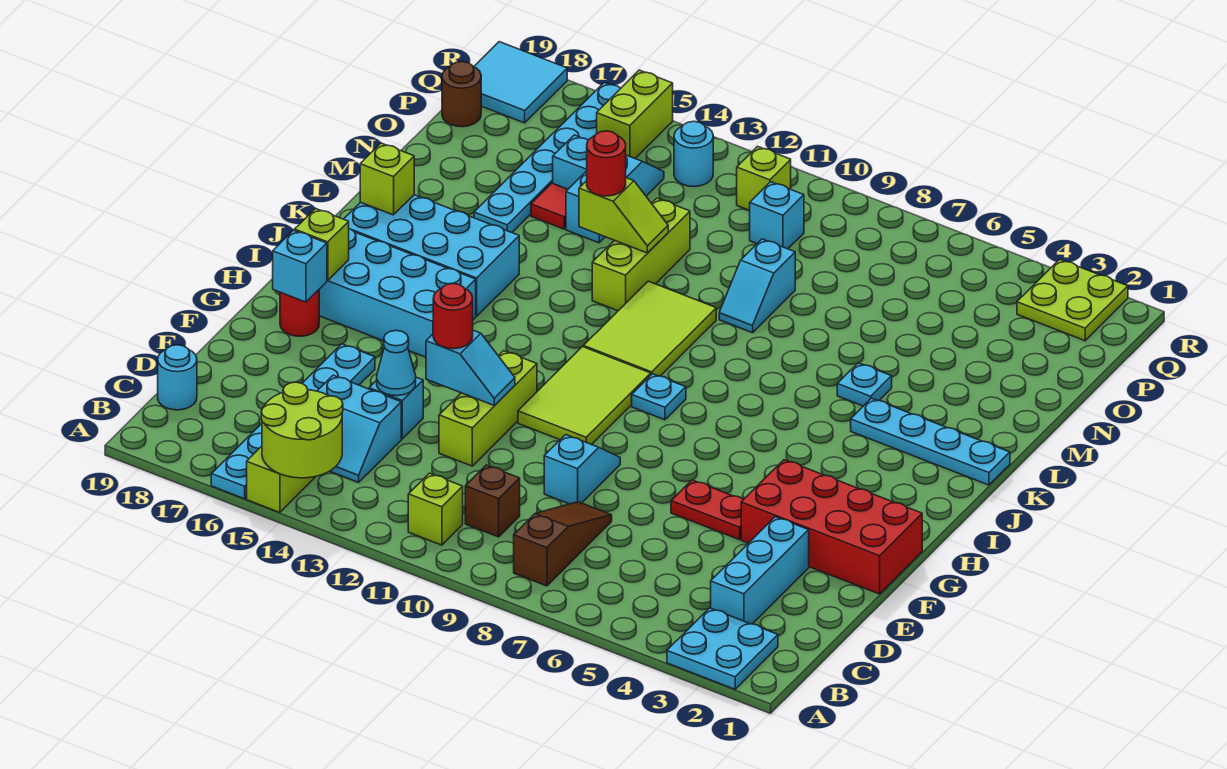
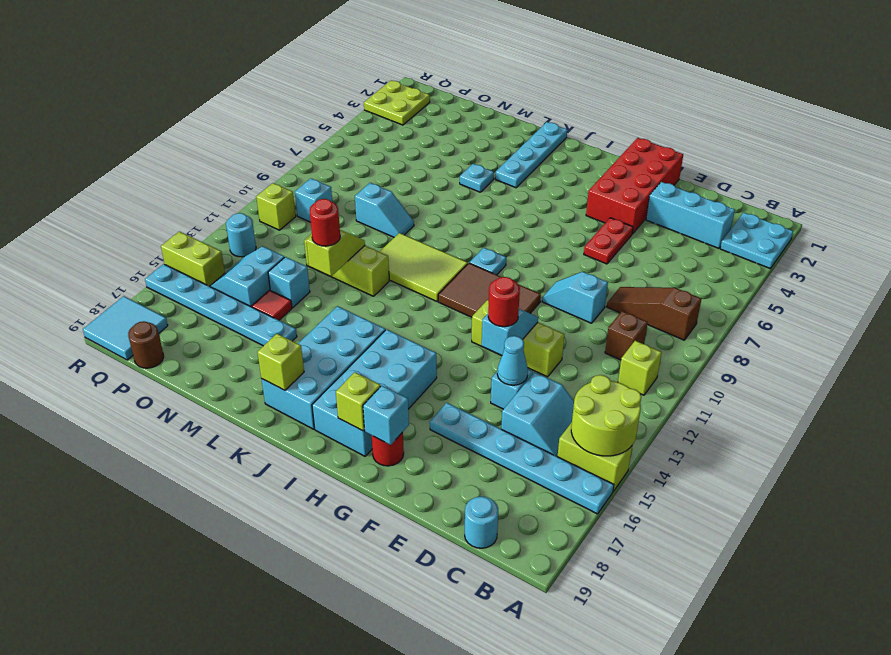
lime 2x3 tile [518,347,651,445] -> brown 2x3 tile [438,263,541,317]

